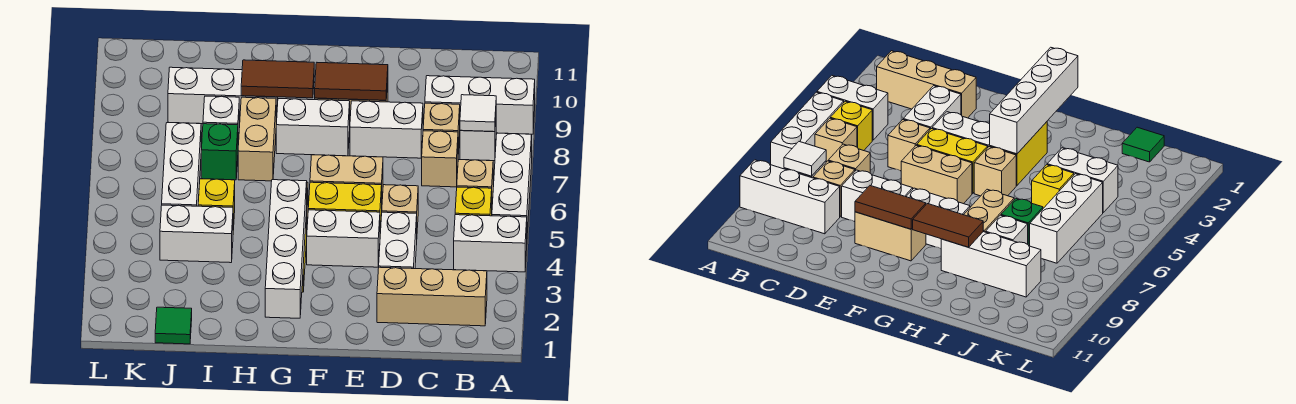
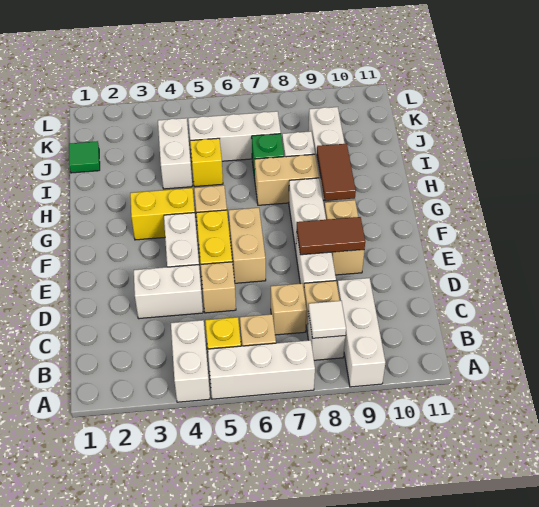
tan 1x3 brick [377,267,487,326] -> none
brown 1x2 tile [315,63,388,100] -> brown 1x2 tile turned to [297,217,365,255]
white 1x4 brick [265,180,307,318] -> none

